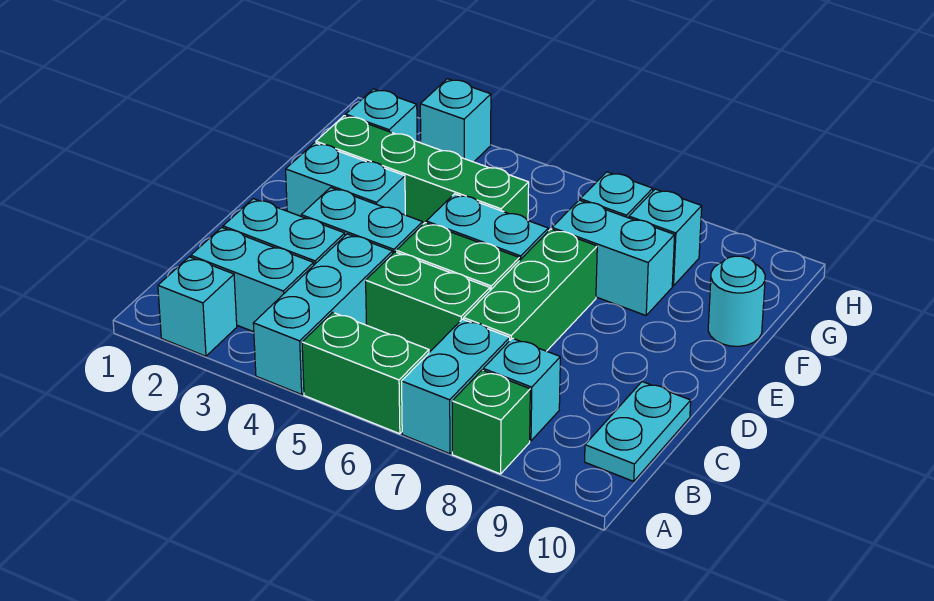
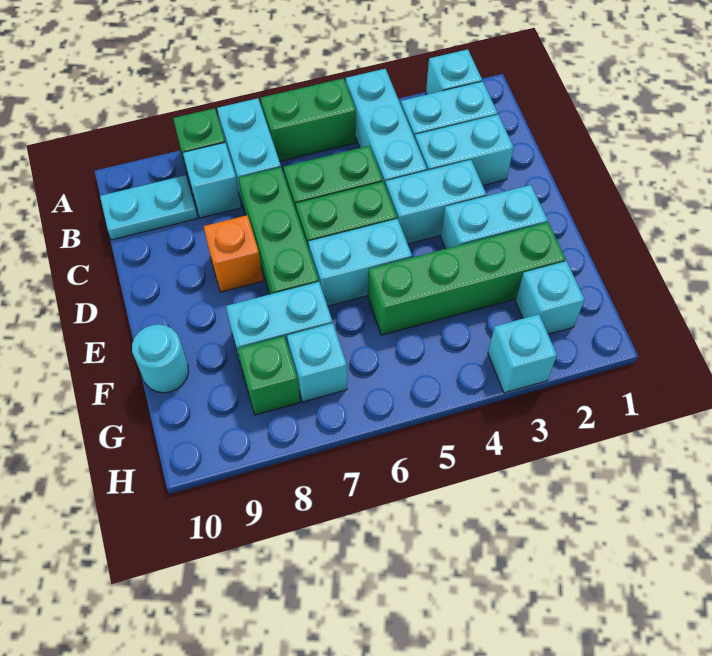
cyan 1x2 plate [585,382,691,481] -> cyan 1x2 plate turned to [100,175,197,240]
none -> orange 1x1 brick [204,215,263,292]
cyan 1x1 brick [629,189,702,286] -> green 1x1 brick [238,336,300,415]

